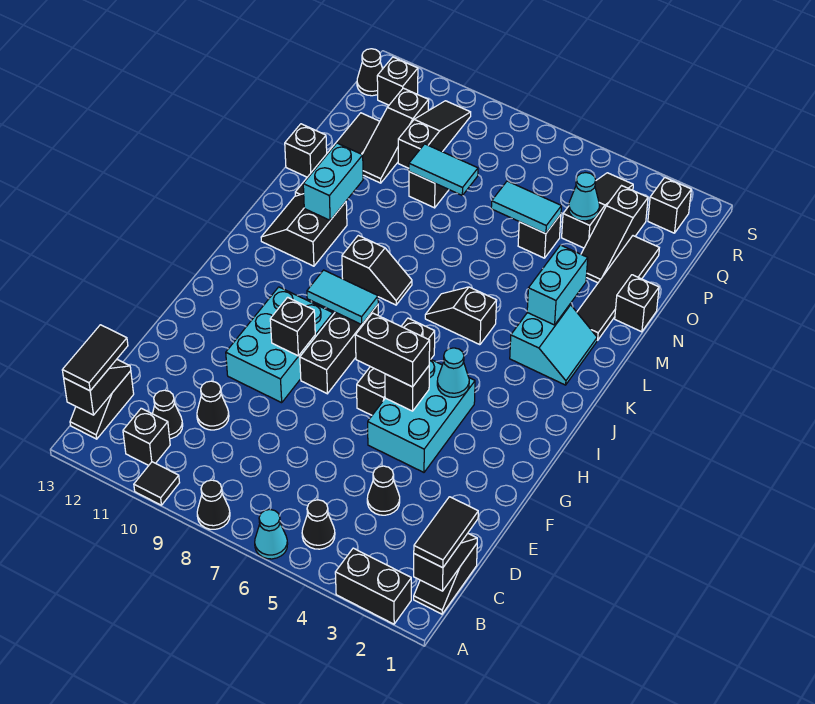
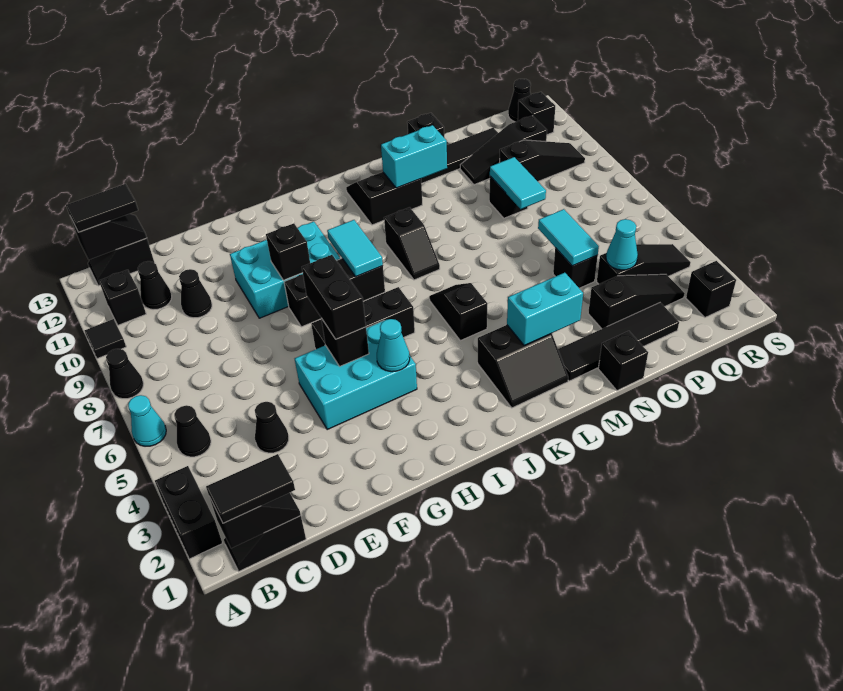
cyan 2x2 slope [510,305,597,385] -> black 2x2 slope [478,325,568,408]
black 1x3 slope [581,186,648,283] -> black 1x3 slope turned to [588,274,685,329]

